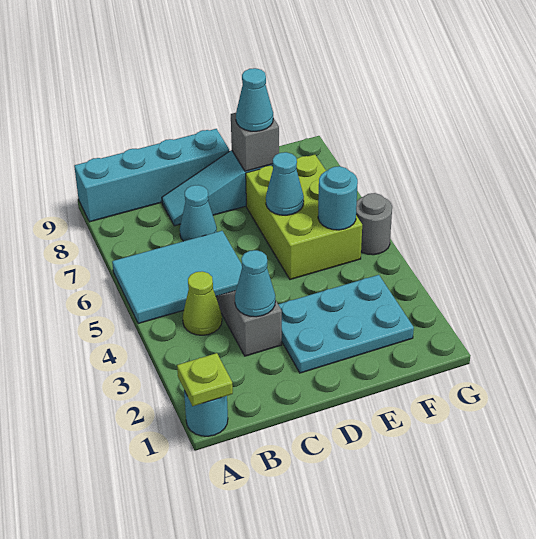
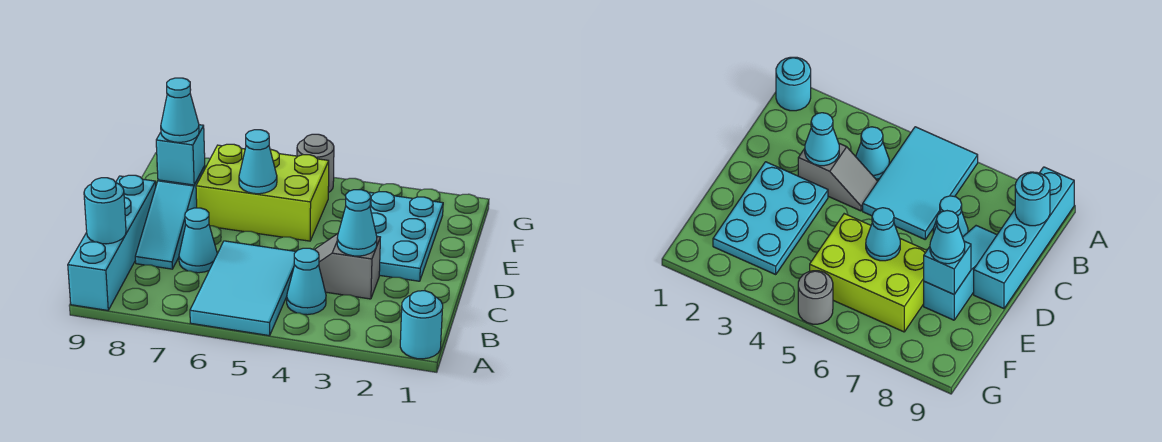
lime 1x1 plate [177,353,233,406] -> none
lime 1x1 cone [183,271,222,335] -> cyan 1x1 cone [287,248,326,315]
grey 1x1 brick [231,113,279,171] -> cyan 1x1 brick [156,125,205,185]
cyan 1x1 round brick [318,166,358,230] -> cyan 1x1 round brick moved to [84,178,126,244]

